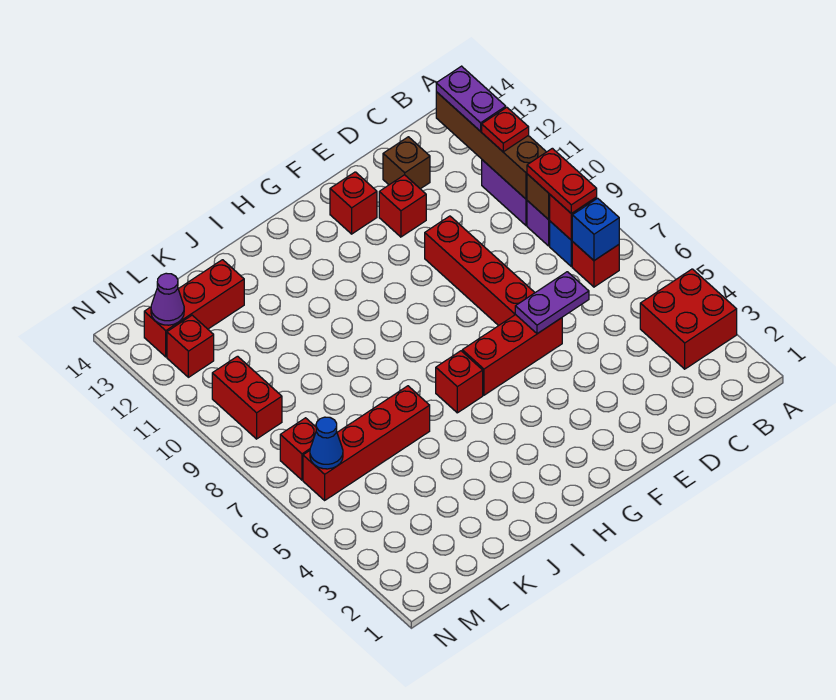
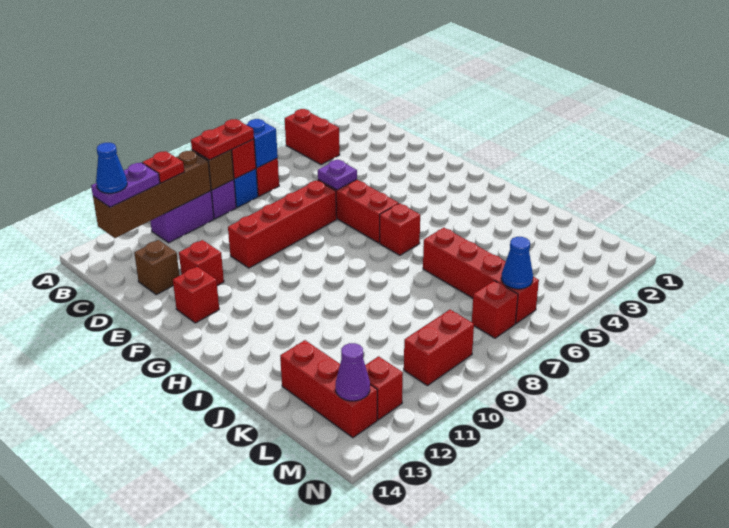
red 2x2 brick [640,269,737,369] -> red 1x2 brick [285,109,340,165]
none -> blue 1x1 cone [96,143,127,193]
purple 1x2 plate [515,272,589,334] -> purple 1x1 plate [318,160,357,190]

